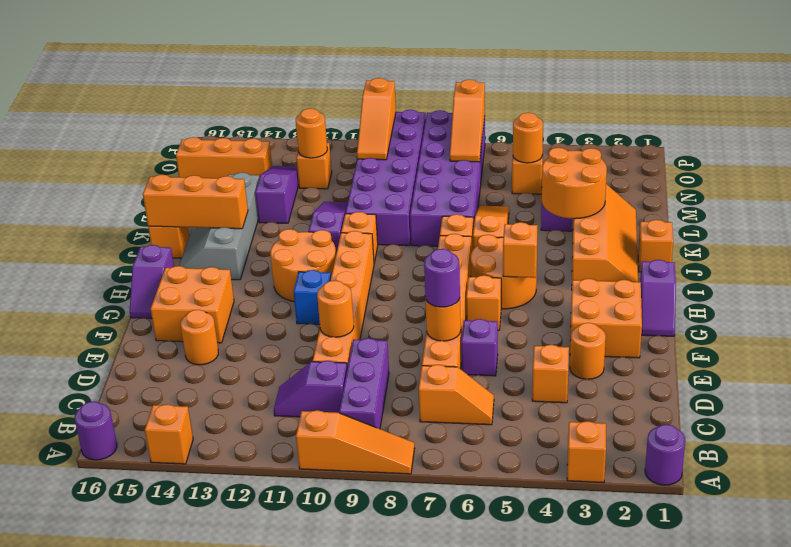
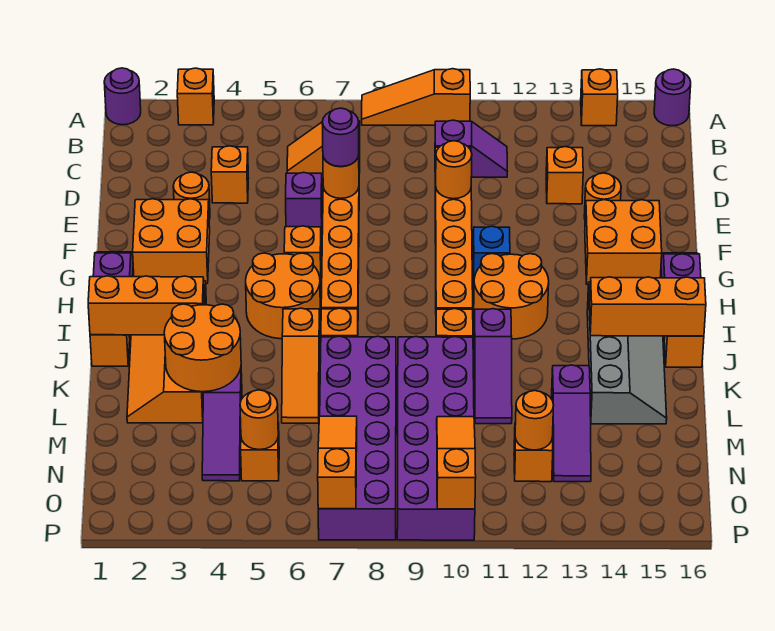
purple 1x3 brick [339,338,389,429] -> none
orange 1x1 brick [503,222,538,278] -> orange 1x1 brick moved to [546,147,583,204]
orange 1x3 brick [176,137,272,178] -> orange 1x3 brick moved to [88,276,204,335]

